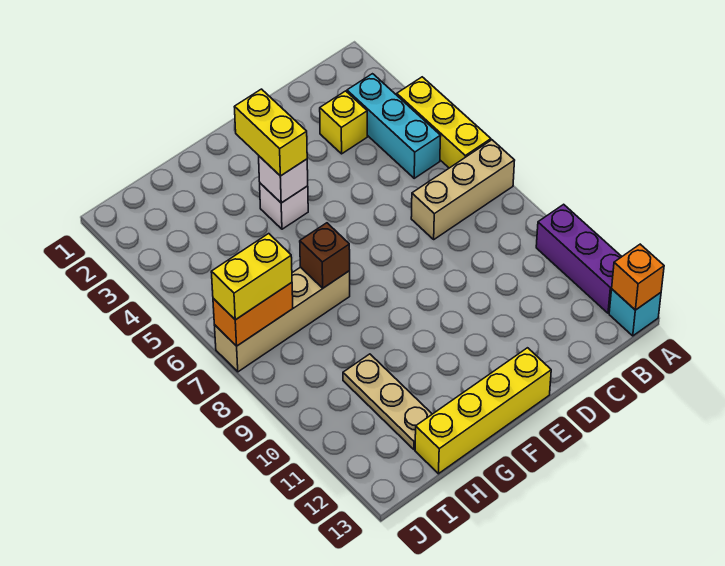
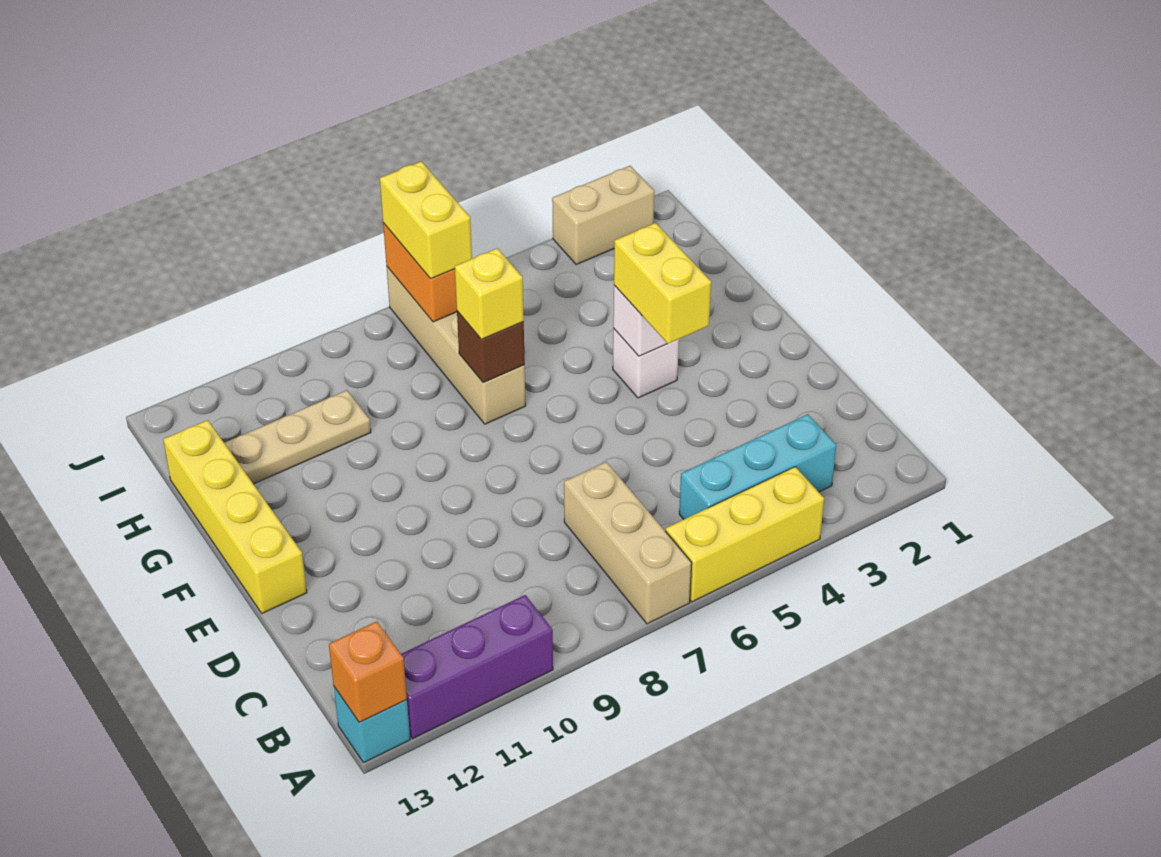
yellow 1x1 brick [320,91,367,154] -> yellow 1x1 brick moved to [455,248,524,339]
yellow 1x2 brick [235,89,307,176] -> yellow 1x2 brick turned to [614,223,711,344]
none -> tan 1x2 brick [552,166,654,265]

